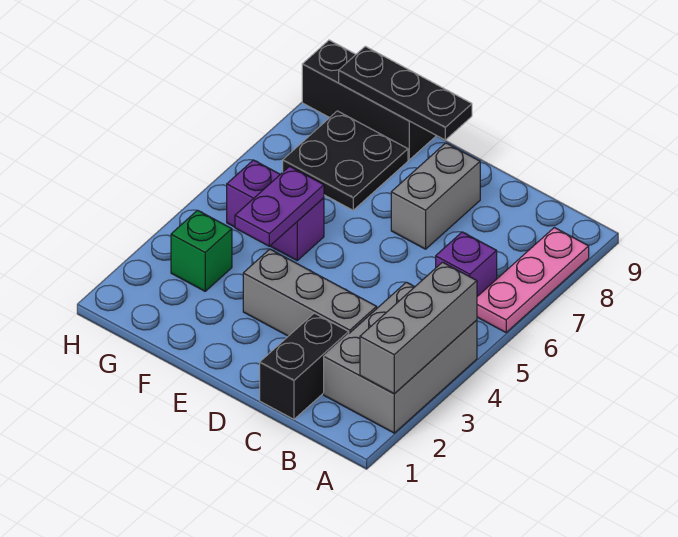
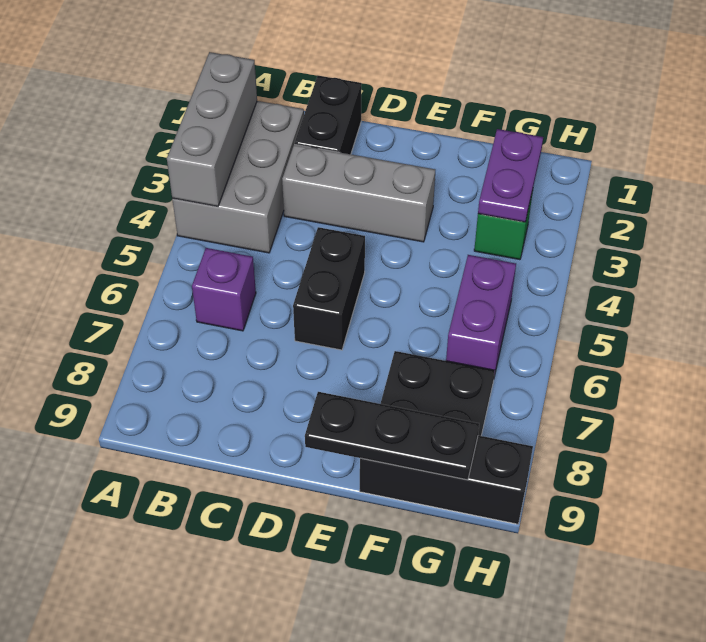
pink 1x3 plate [477,227,589,332] -> none
none -> black 1x2 brick [293,227,365,350]
grey 1x2 brick [391,143,480,249] -> none
purple 1x2 plate [235,166,324,246] -> purple 1x2 plate moved to [478,129,543,222]
purple 1x2 brick [227,160,324,260] -> purple 1x2 brick turned to [446,255,516,376]

